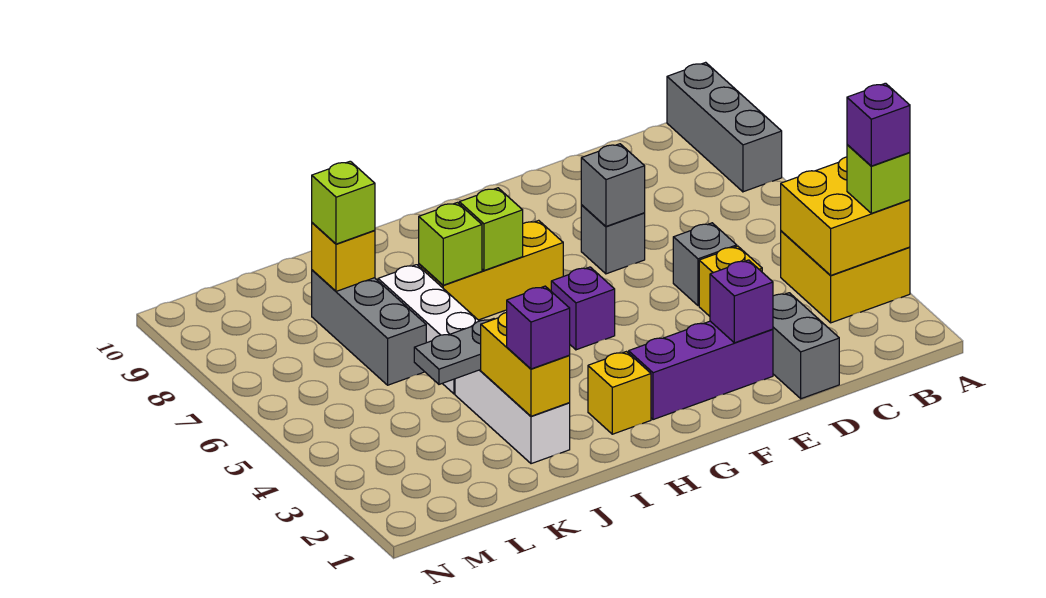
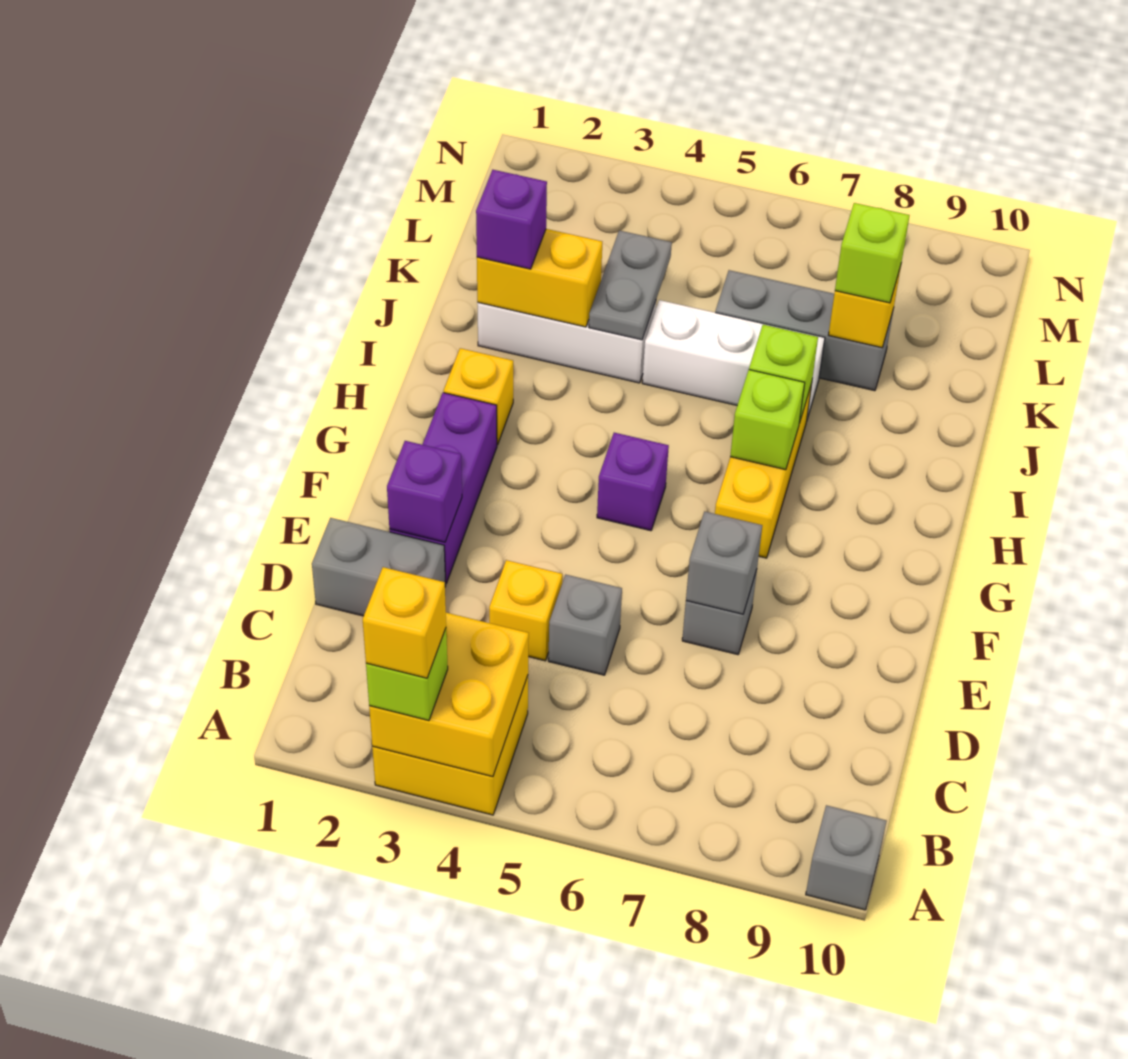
purple 1x1 brick [847,83,910,166] -> yellow 1x1 brick [363,567,446,678]
grey 1x3 brick [667,62,782,192] -> grey 1x1 brick [806,805,887,910]

